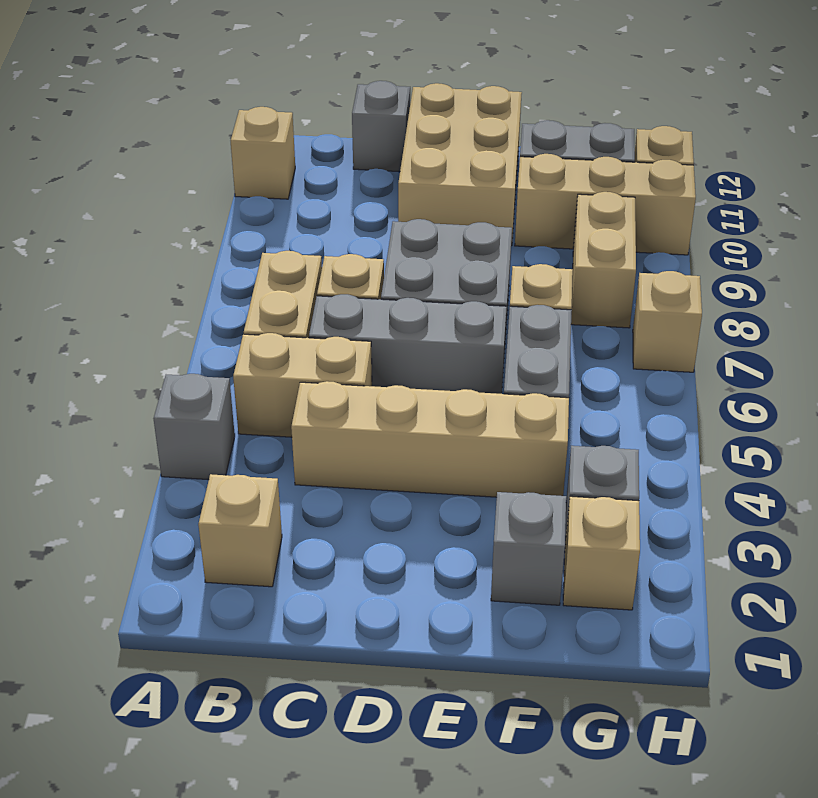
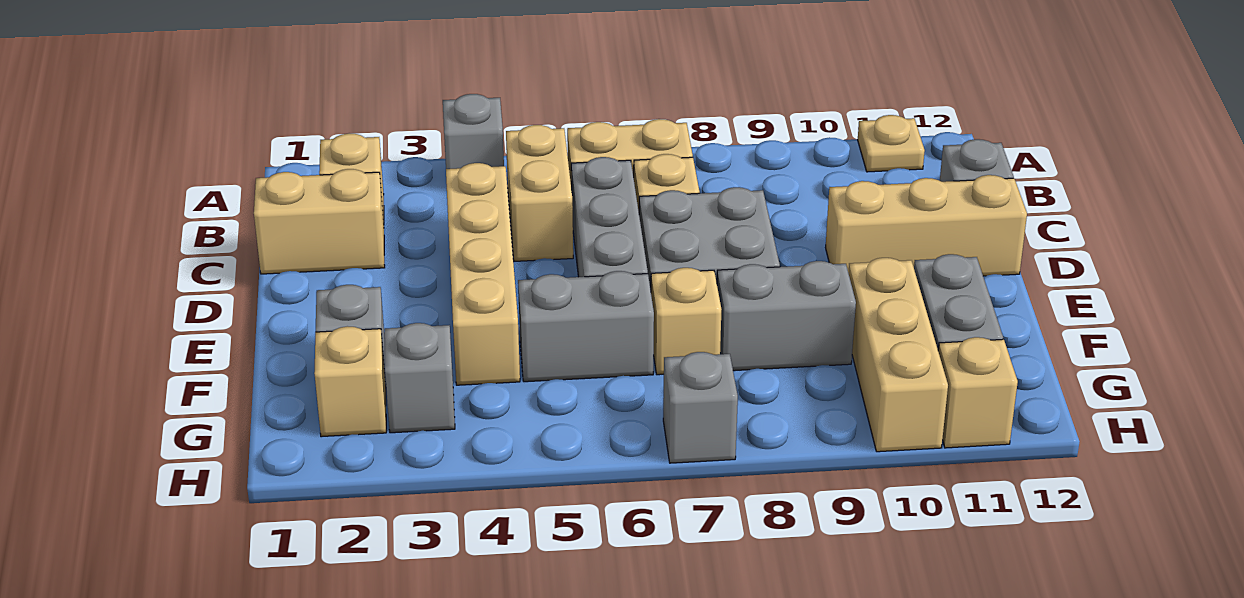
tan 1x1 brick [231,107,295,199] -> tan 1x1 plate [858,115,925,172]
tan 2x3 brick [398,83,522,246] -> tan 1x3 brick [826,175,1027,276]
none -> grey 1x2 brick [717,261,856,371]
tan 1x2 brick [571,192,636,328] -> tan 1x2 brick moved to [254,169,385,274]
tan 1x1 brick [633,271,702,372] -> grey 1x1 brick [663,352,738,463]

